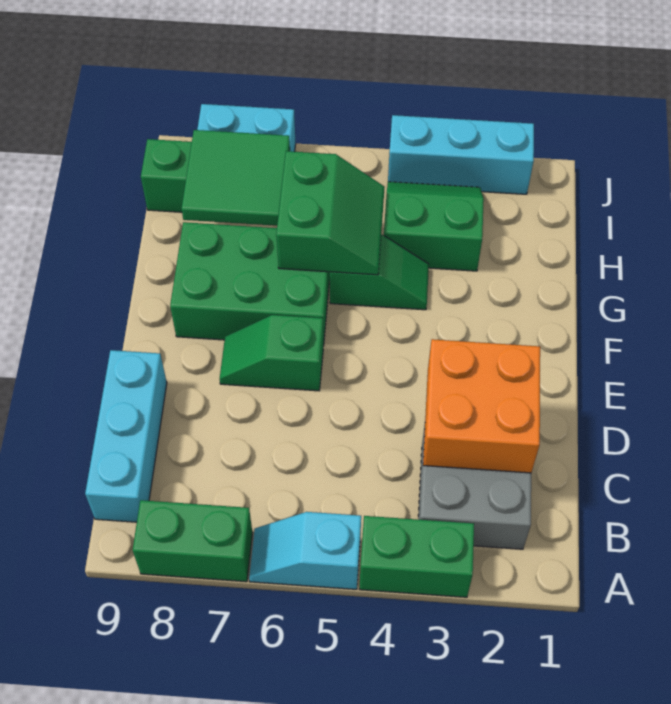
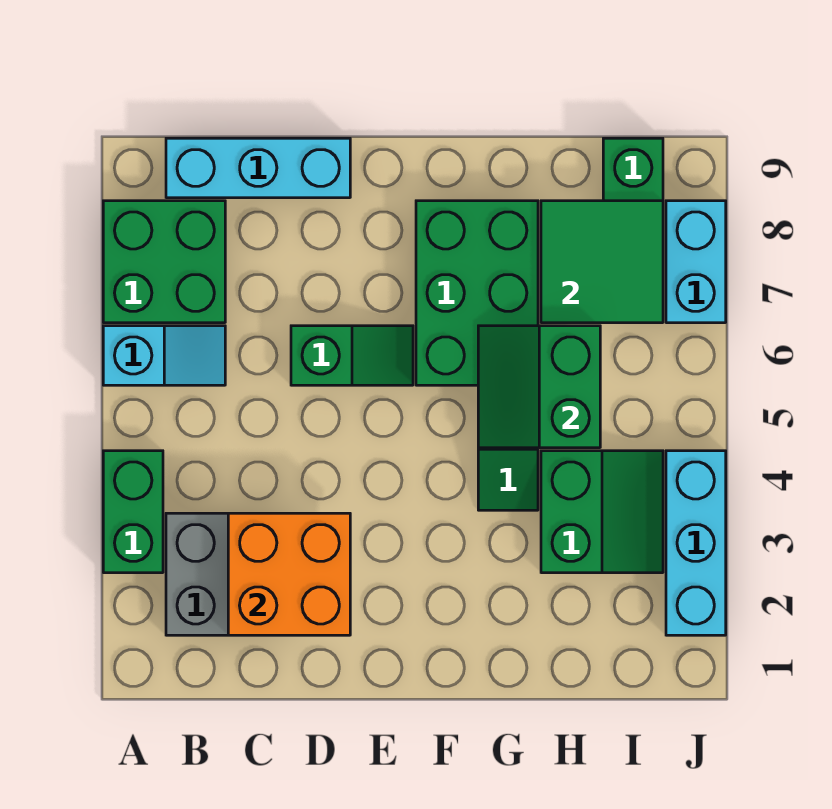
cyan 1x2 slope [249,512,361,589] -> cyan 1x2 slope turned to [103,326,225,385]
green 1x2 brick [133,500,253,582] -> green 2x2 brick [103,201,225,323]
green 1x2 slope [220,315,323,391] -> green 1x2 slope turned to [291,326,413,385]
green 2x2 slope [276,151,384,275] -> green 2x2 slope turned to [478,326,600,448]

